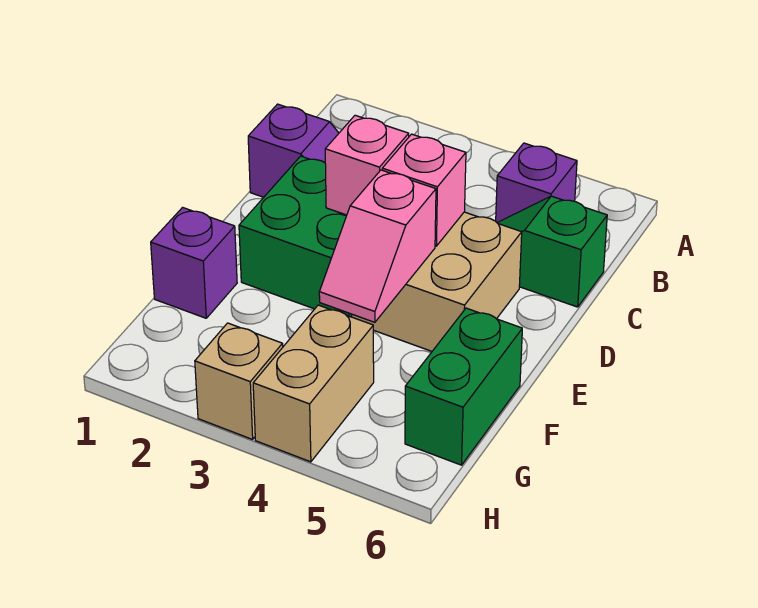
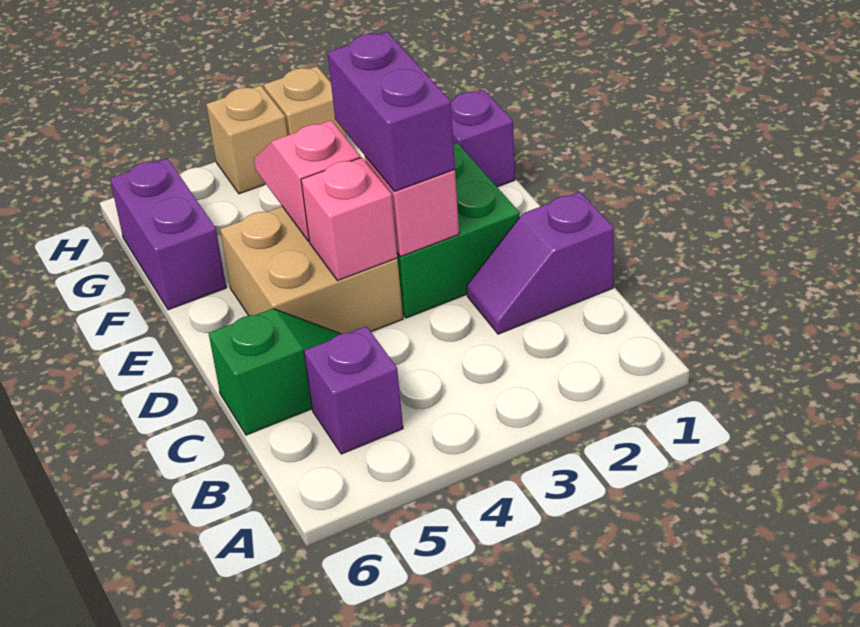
none -> purple 1x2 brick [327,32,455,191]
green 1x2 brick [405,308,522,465] -> purple 1x2 brick [110,158,226,310]
tan 1x2 brick [253,305,374,462] -> tan 1x1 brick [206,85,288,194]

